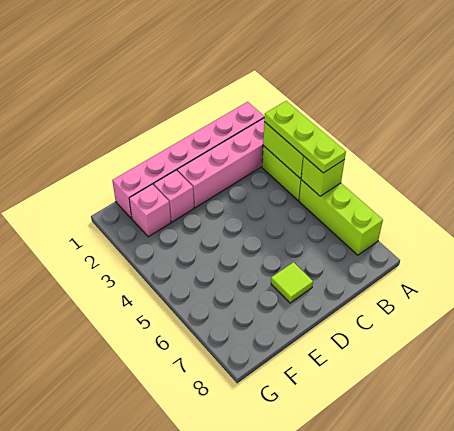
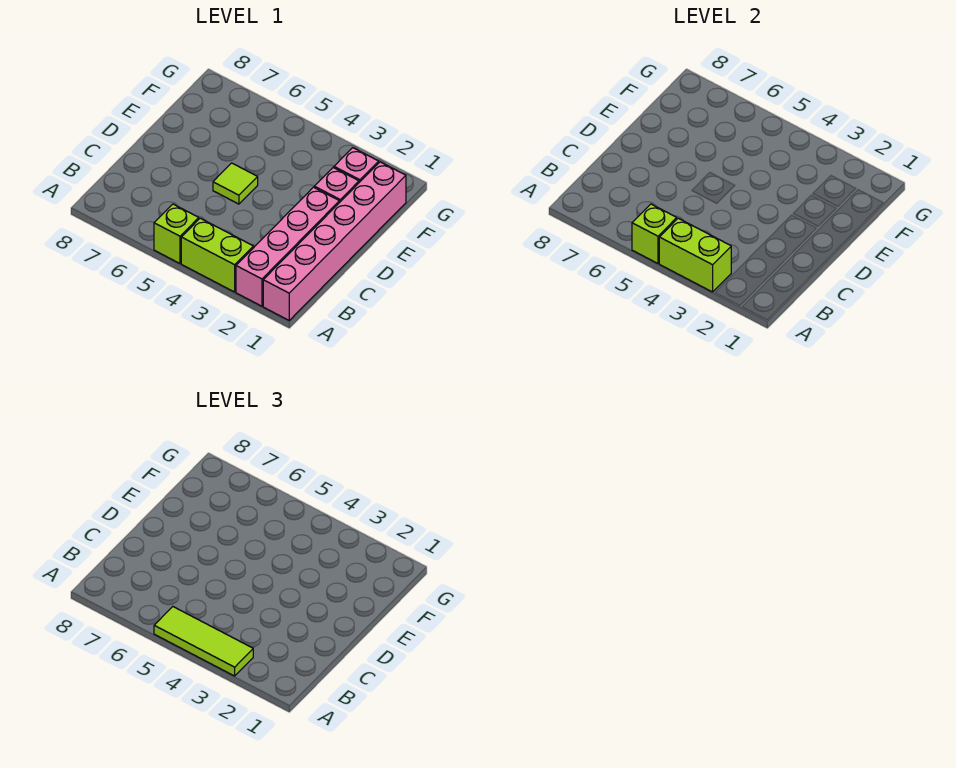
lime 1x3 plate [264,101,346,173] -> lime 1x3 tile [154,607,253,676]
lime 1x3 brick [299,180,383,255] -> lime 1x1 brick [154,204,199,263]
lime 1x1 tile [271,262,313,303] -> lime 1x1 tile moved to [213,163,258,204]

